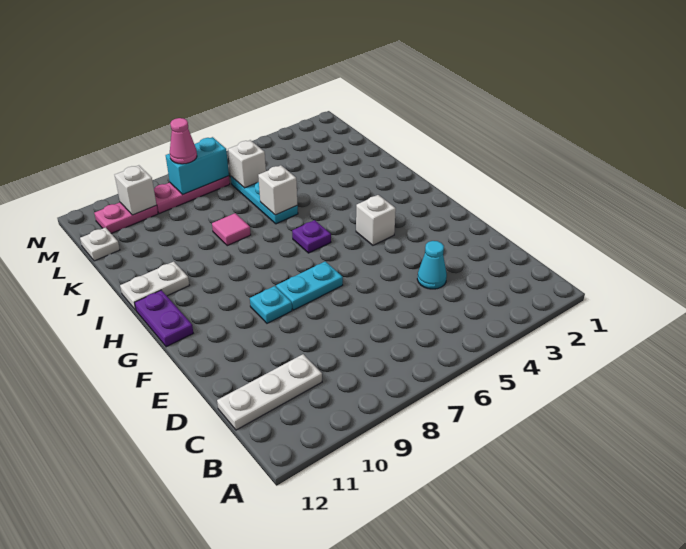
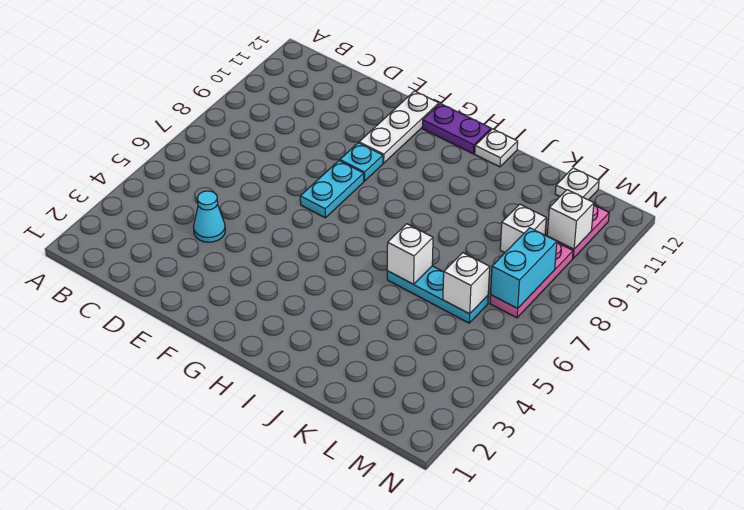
white 1x3 plate [217,354,322,430] -> white 1x3 plate moved to [359,91,439,163]
white 1x1 brick [356,195,396,245] -> white 1x1 brick moved to [500,204,546,253]
purple 1x1 plate [292,220,331,253] -> none
white 1x2 plate [120,261,189,310] -> white 1x1 plate [475,129,518,167]
pink 1x1 tile [212,213,251,246] -> none
pink 1x1 cone [170,118,197,164] -> none

